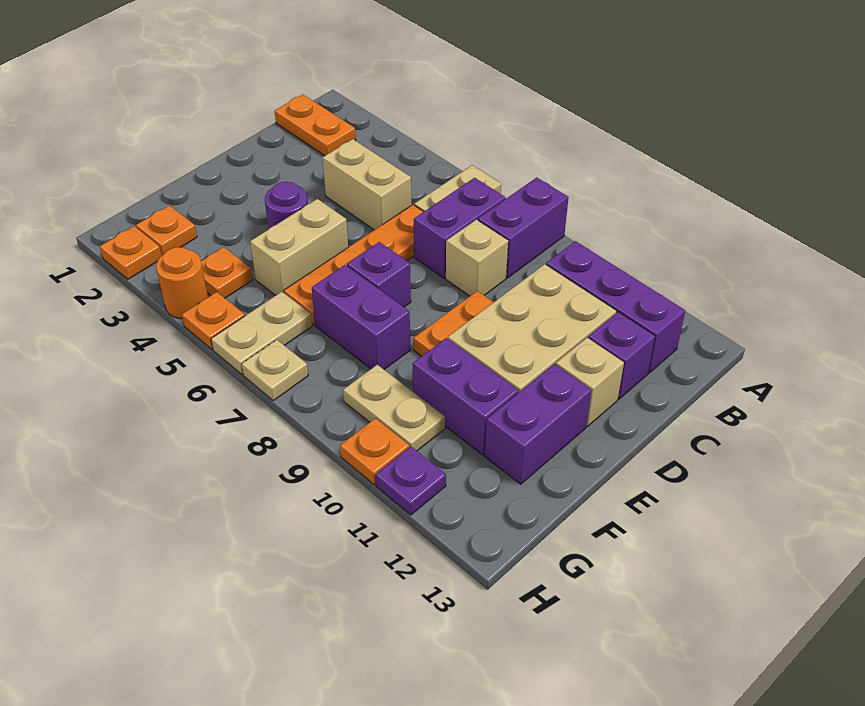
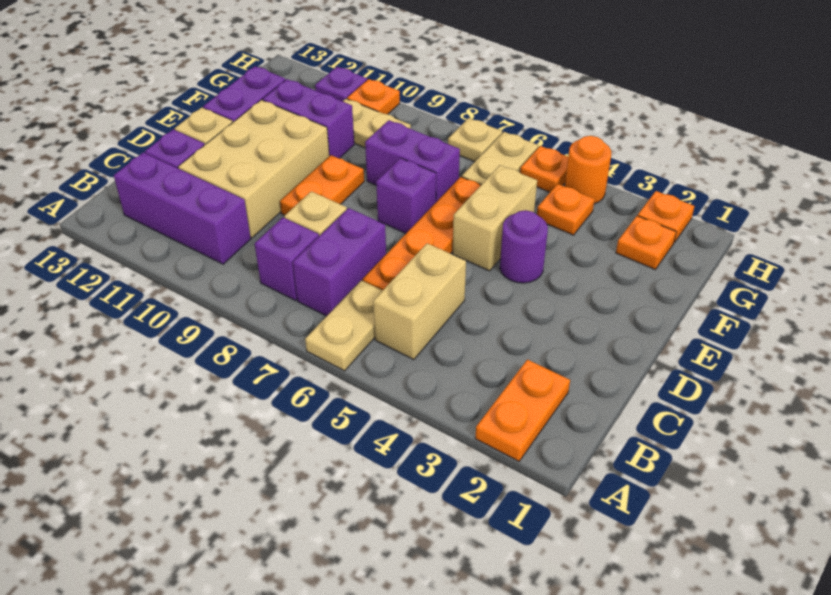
purple 1x2 brick [478,178,569,278] -> purple 1x1 brick [255,218,319,300]
orange 1x2 plate [275,95,356,156] -> orange 1x2 plate turned to [475,360,570,461]
tan 1x2 brick [323,139,411,230] -> tan 1x2 brick turned to [373,243,466,360]

